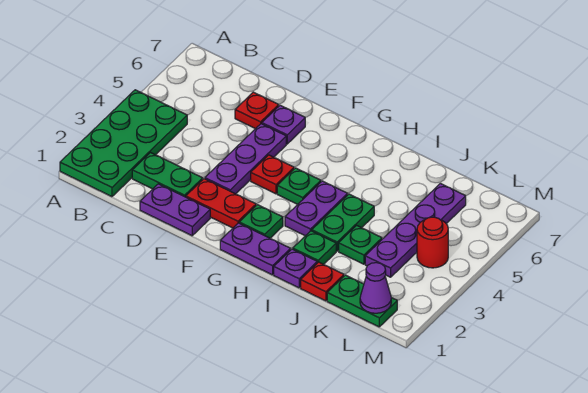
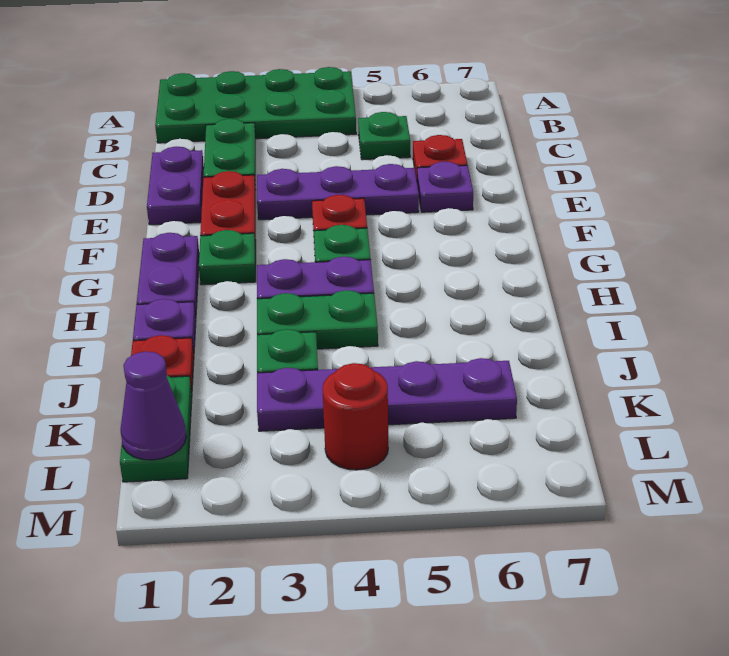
green 1x1 plate [293,231,336,264] -> green 1x1 plate moved to [358,112,410,160]

